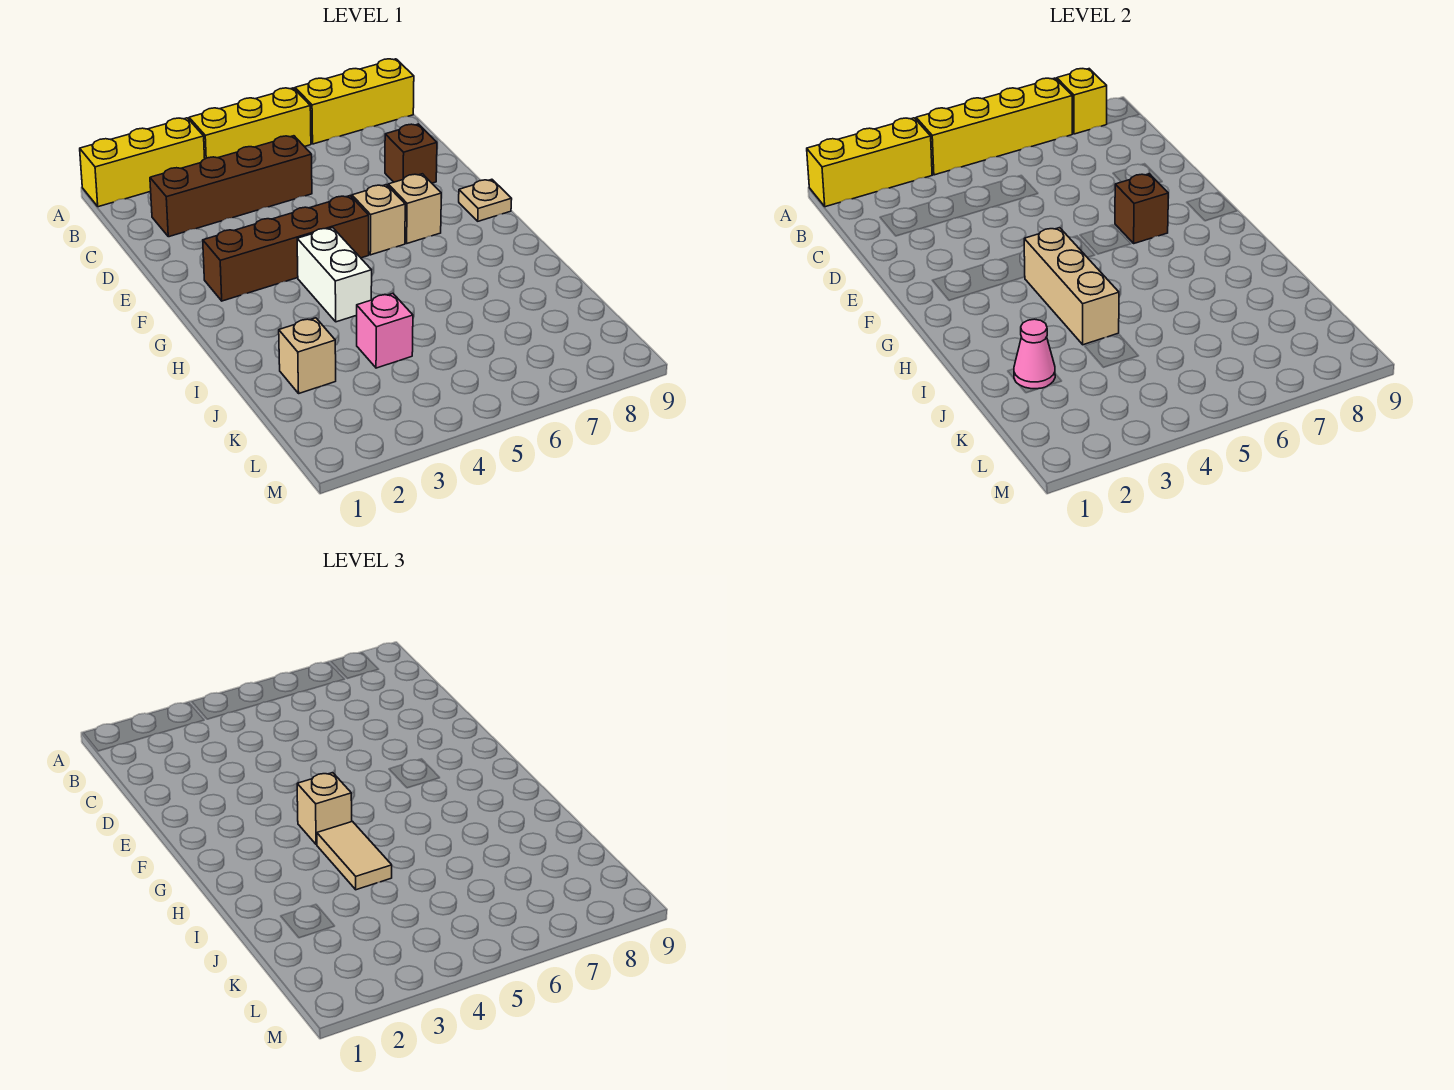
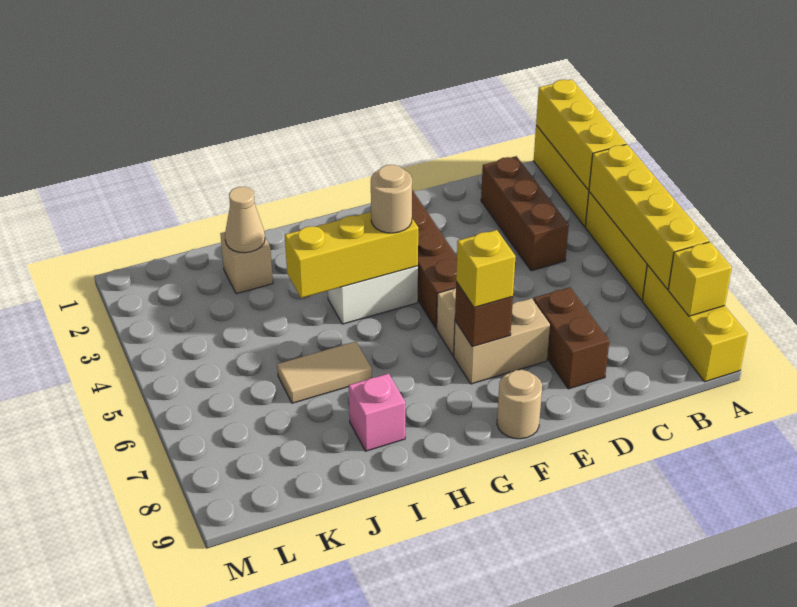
brown 1x4 brick [150,136,312,237] -> brown 1x3 brick [481,156,569,271]
brown 1x1 brick [385,124,437,183] -> brown 1x2 brick [533,287,609,389]
tan 1x1 brick [388,174,441,243] -> tan 1x2 brick [454,298,550,384]
none -> yellow 1x1 brick [456,230,516,308]
tan 1x1 plate [459,179,512,221] -> tan 1x1 round brick [497,370,542,439]
tan 1x3 brick [1024,228,1119,345] -> yellow 1x3 brick [285,212,418,298]
tan 1x1 brick [297,773,352,845] -> tan 1x1 round brick [371,165,412,233]
tan 1x2 tile [317,822,392,890] -> tan 1x2 tile moved to [277,342,372,403]
pink 1x1 cone [1014,319,1055,389] -> tan 1x1 cone [225,187,265,253]
pink 1x1 brick [357,293,413,368] -> pink 1x1 brick moved to [349,373,405,451]

